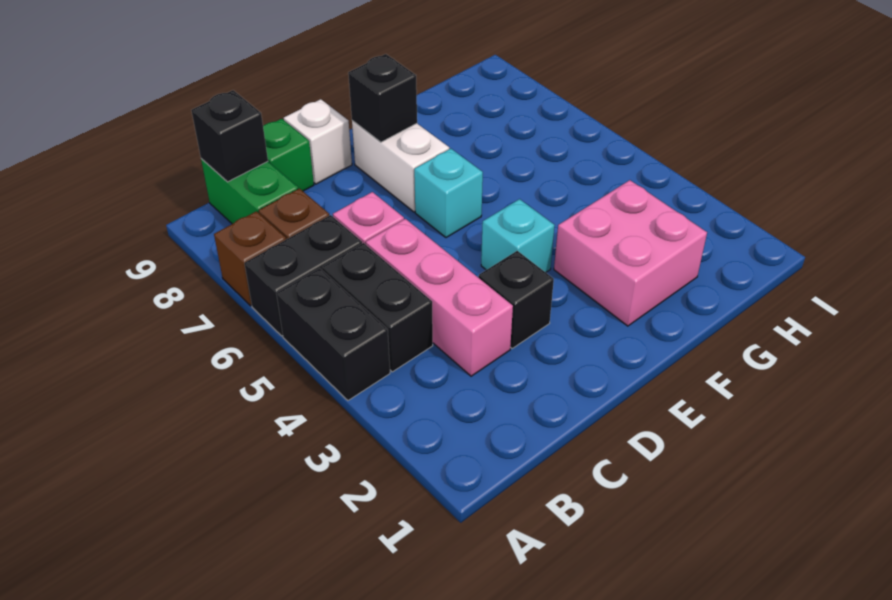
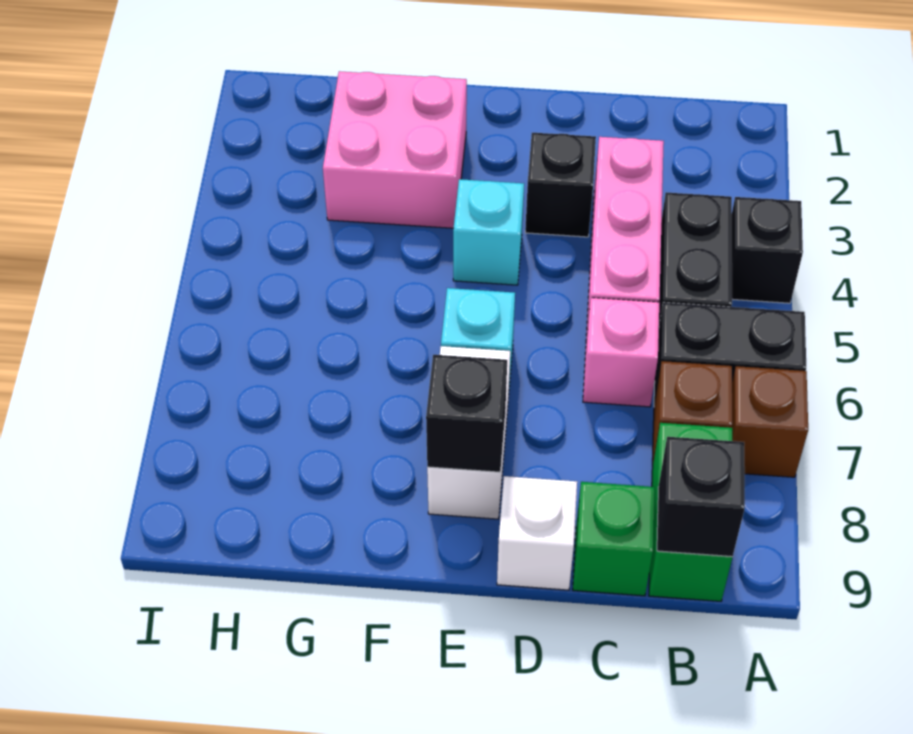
black 1x2 brick [276,268,390,400] -> black 1x1 brick [732,197,803,303]

